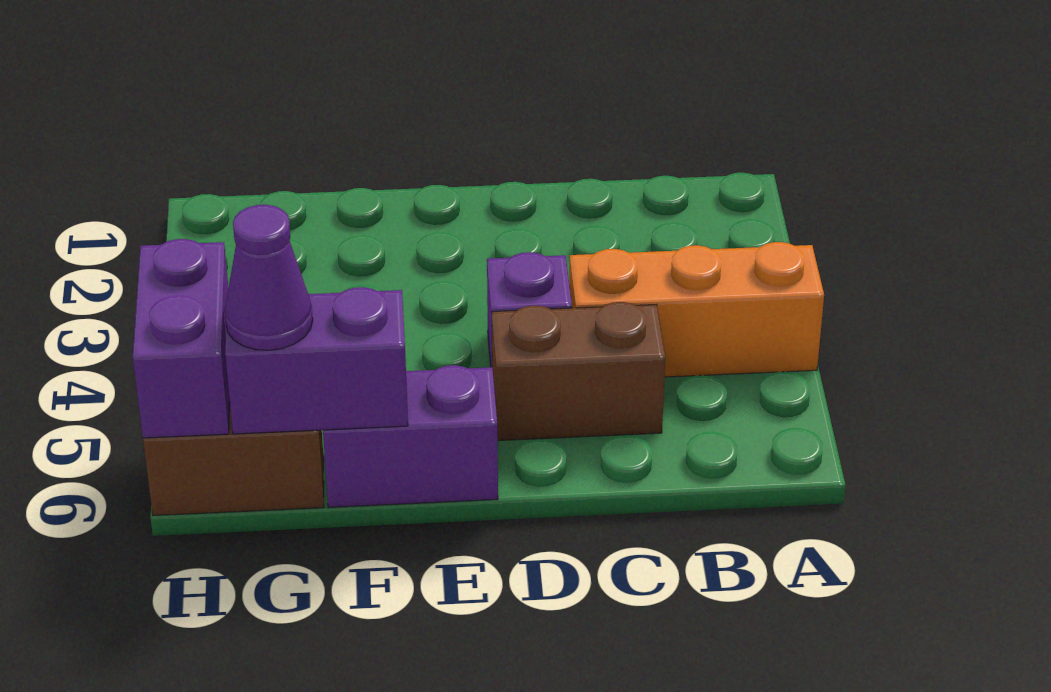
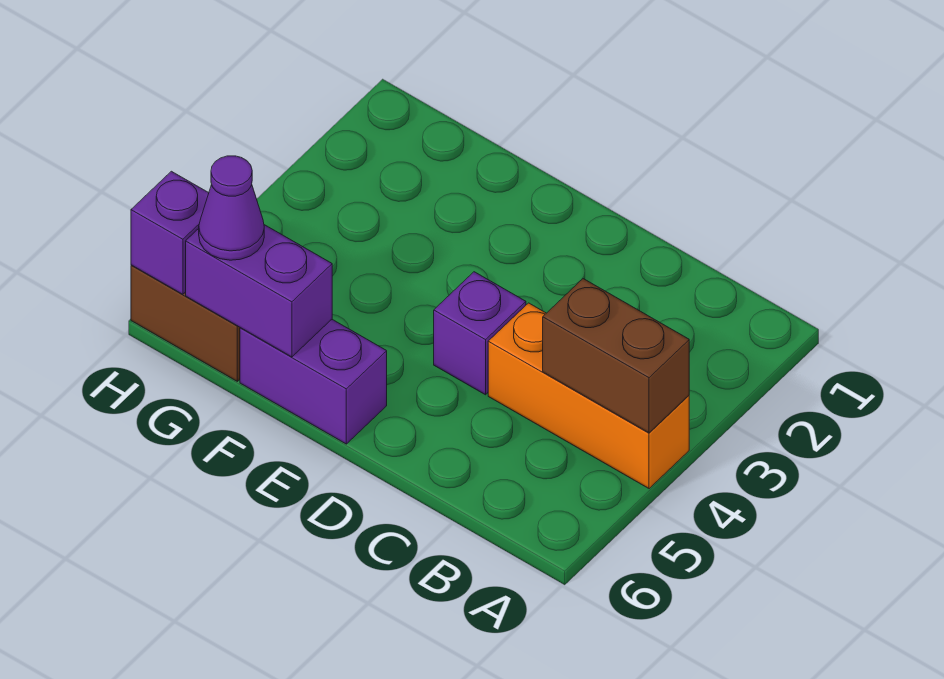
brown 1x2 brick [492,302,665,441] -> brown 1x2 brick moved to [543,279,689,433]
purple 1x2 brick [133,239,230,438] -> purple 1x1 brick [131,171,209,294]

